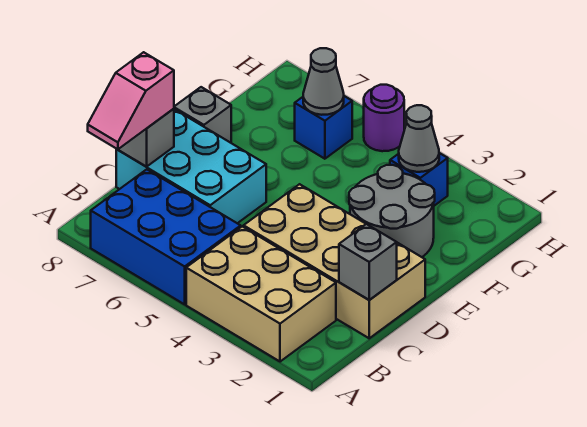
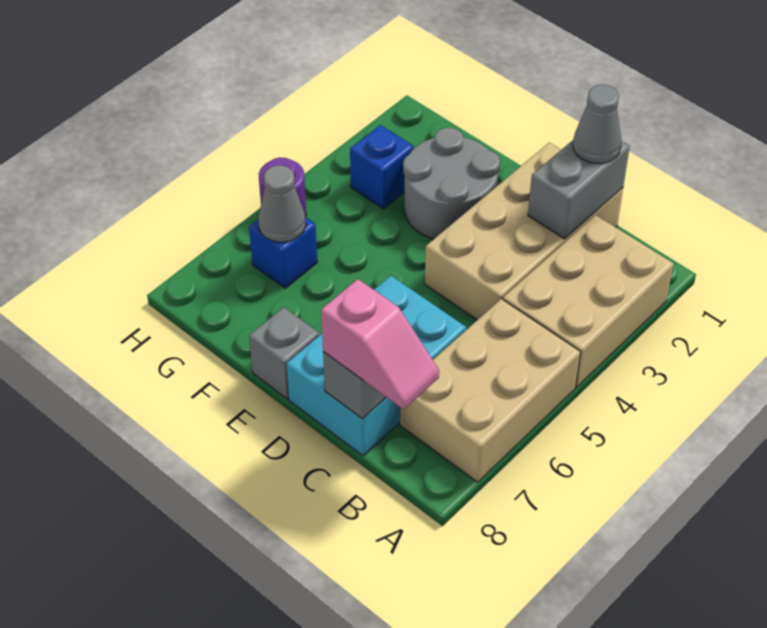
blue 2x3 brick [91,169,241,304] -> tan 2x3 brick [400,299,580,482]
grey 1x1 brick [339,224,397,300] -> grey 1x2 brick [528,140,630,239]
grey 1x1 cone [399,105,439,172] -> grey 1x1 cone moved to [573,85,621,163]

